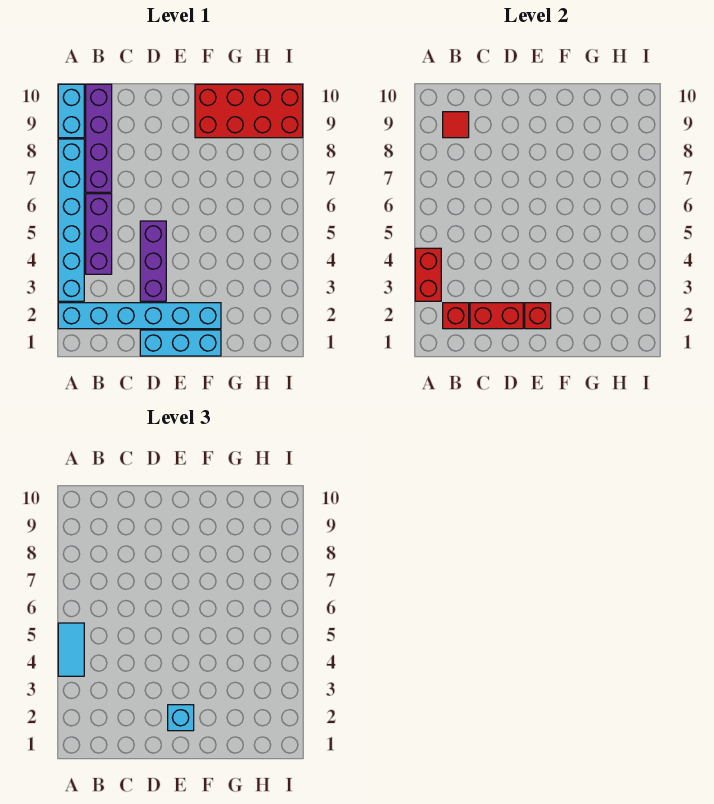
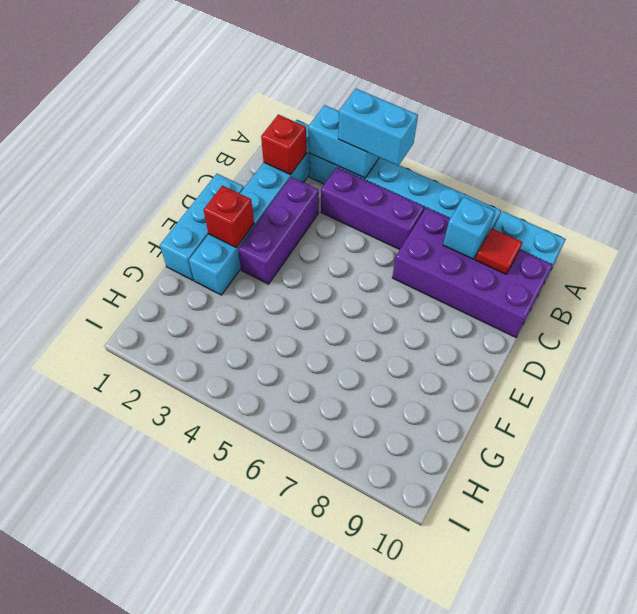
red 1x2 brick [415,248,441,301] -> cyan 1x2 brick [308,105,379,178]
cyan 1x2 tile [58,623,84,676] -> cyan 1x2 brick [338,89,418,166]
purple 1x4 brick [86,84,112,192] -> purple 2x4 brick [392,208,552,337]
red 1x2 brick [470,303,523,329] -> none
purple 1x3 brick [140,221,166,301] -> purple 1x3 brick turned to [238,177,319,284]
cyan 1x1 brick [168,705,194,731] -> cyan 1x1 brick moved to [443,197,495,259]
red 2x4 brick [195,84,303,138] -> none

